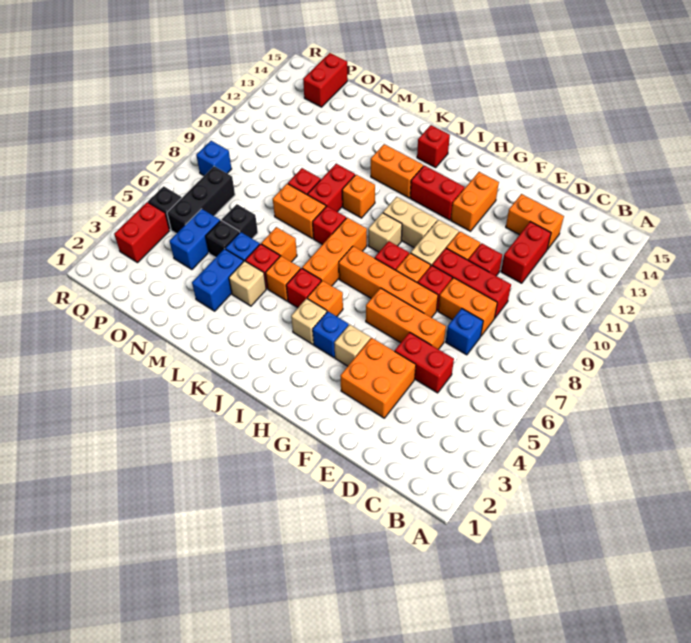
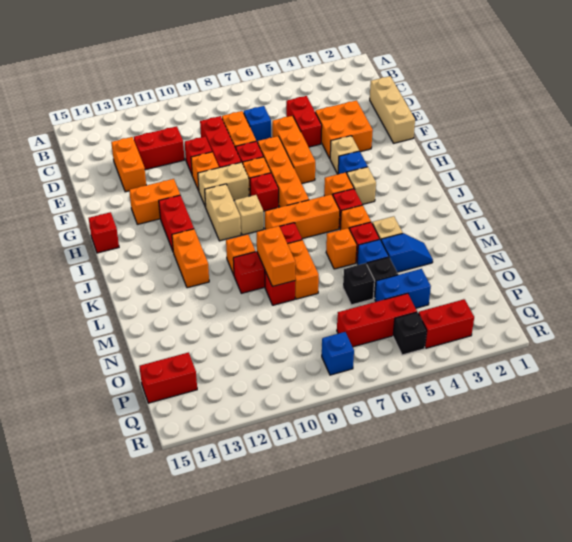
none -> tan 1x3 brick [370,76,415,143]
red 1x1 brick [417,125,450,167] -> red 1x1 brick moved to [89,212,119,253]
none -> orange 1x2 brick [257,226,295,286]
blue 1x2 brick [192,249,244,311] -> blue 1x2 slope [381,233,433,272]
black 1x3 brick [167,166,235,234] -> red 1x3 brick [337,293,417,347]

